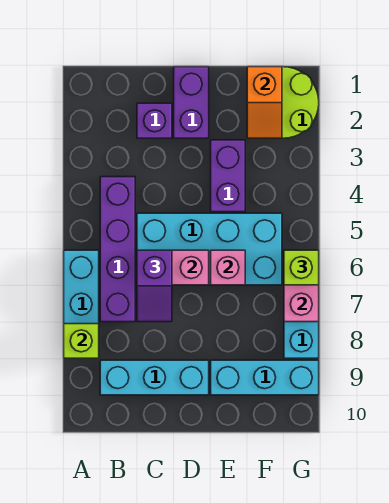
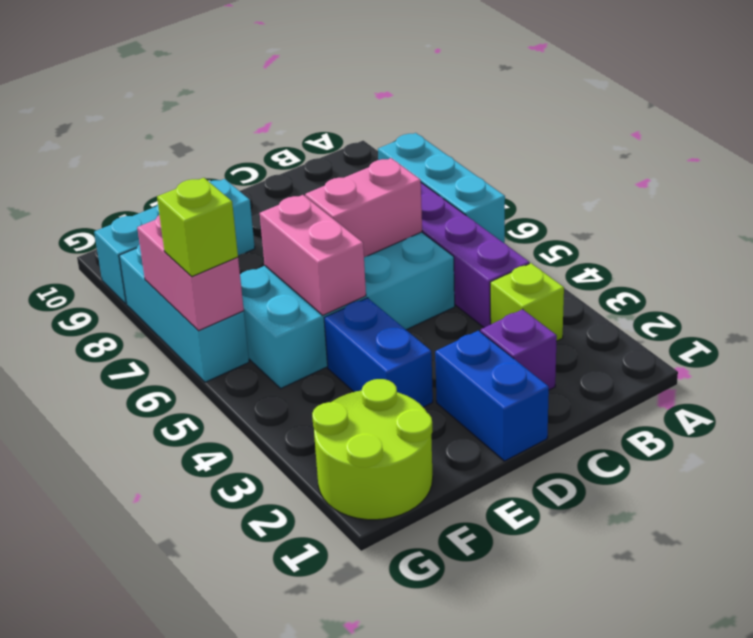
lime 1x1 brick [64,324,99,358] -> lime 1x1 brick moved to [490,263,564,341]
cyan 1x3 brick [100,360,209,395] -> none
purple 1x2 slope [137,250,172,322] -> none
purple 1x2 brick [174,67,209,138] -> blue 1x2 brick [435,331,549,461]
purple 1x2 brick [211,140,245,212] -> blue 1x2 brick [324,298,433,407]
pink 1x1 brick [211,250,245,285] -> pink 1x2 brick [260,195,366,315]
orange 1x2 slope [247,67,282,138] -> none

